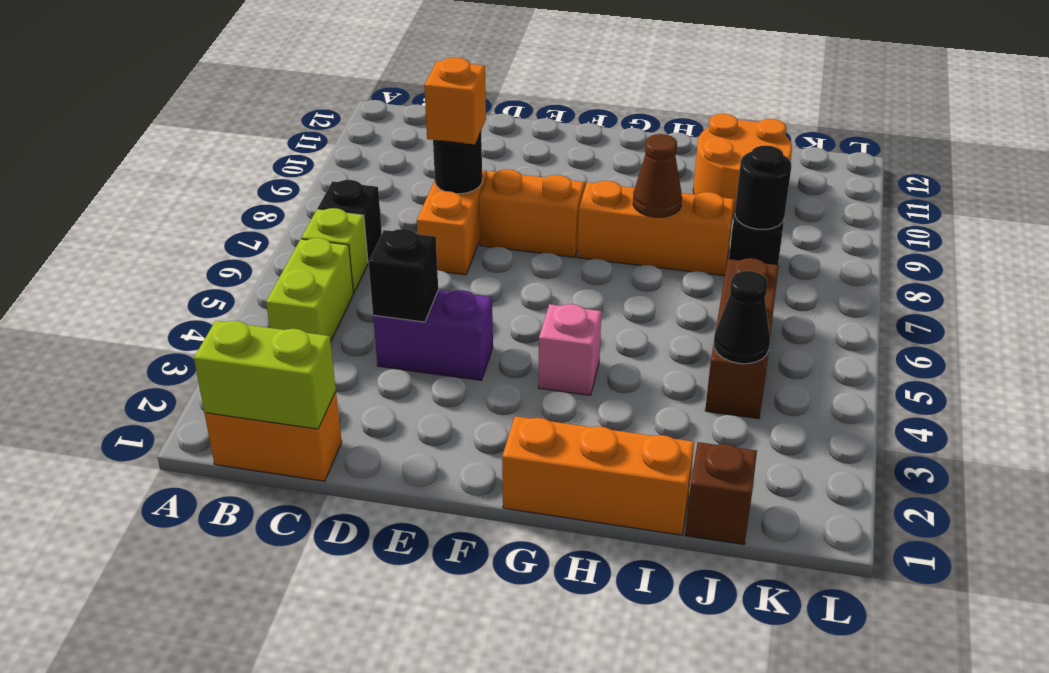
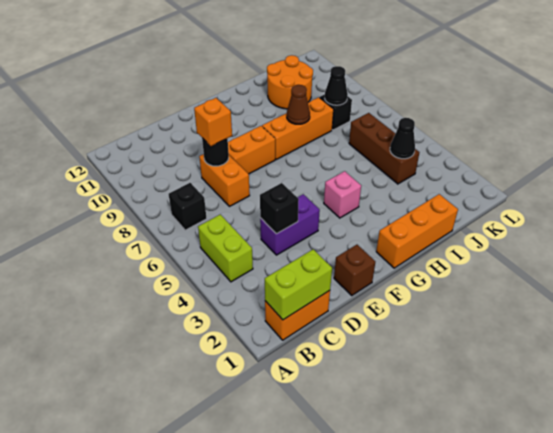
lime 1x1 brick [301,208,368,293] -> none
brown 1x1 brick [685,442,757,545] -> brown 1x1 brick moved to [334,245,375,295]
black 1x1 round brick [735,145,791,230] -> black 1x1 cone [325,66,348,105]

